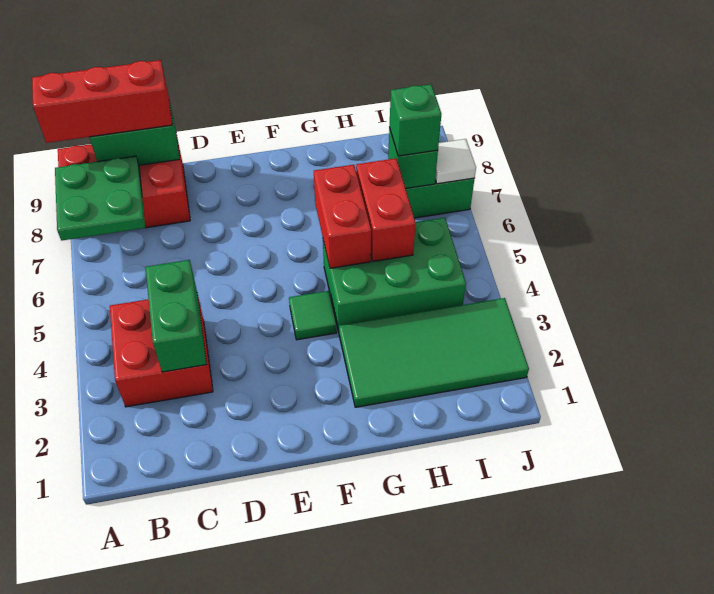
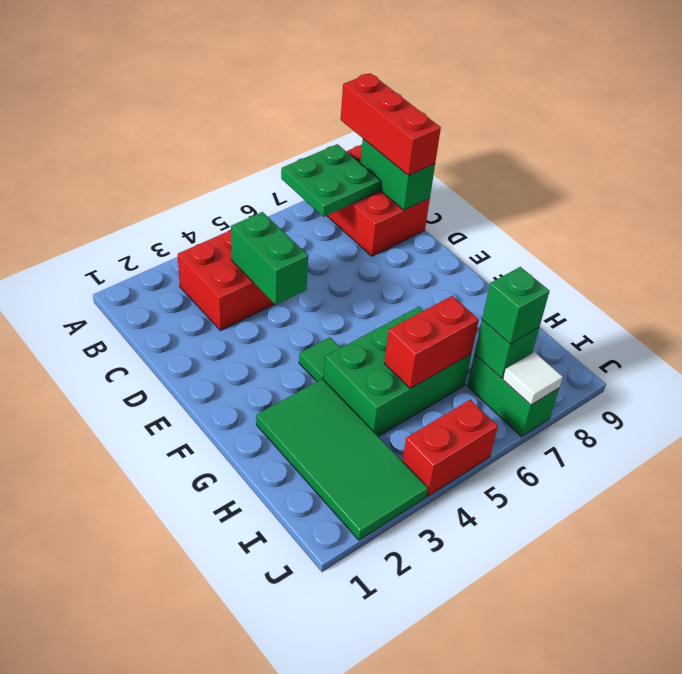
green 1x2 brick [145,260,207,372] -> green 1x2 brick turned to [231,212,308,305]
green 2x3 brick [323,218,466,332] -> green 2x3 brick turned to [324,307,471,436]
red 1x2 brick [314,165,371,268] -> red 1x2 brick moved to [402,400,498,497]

